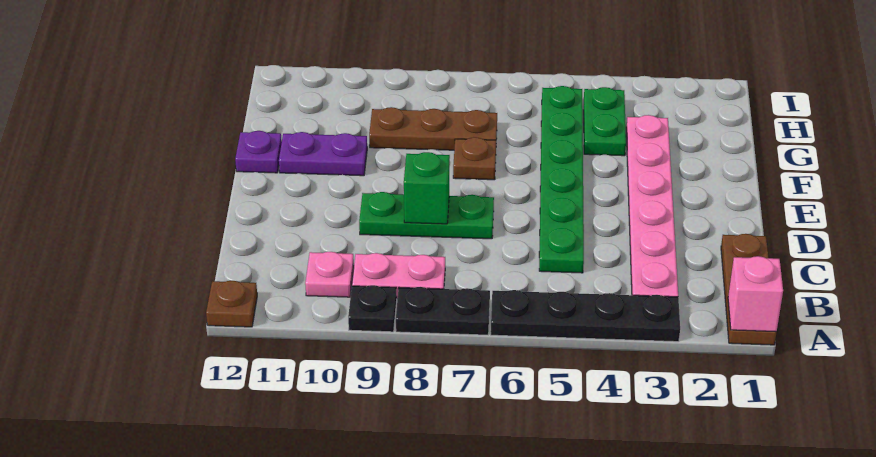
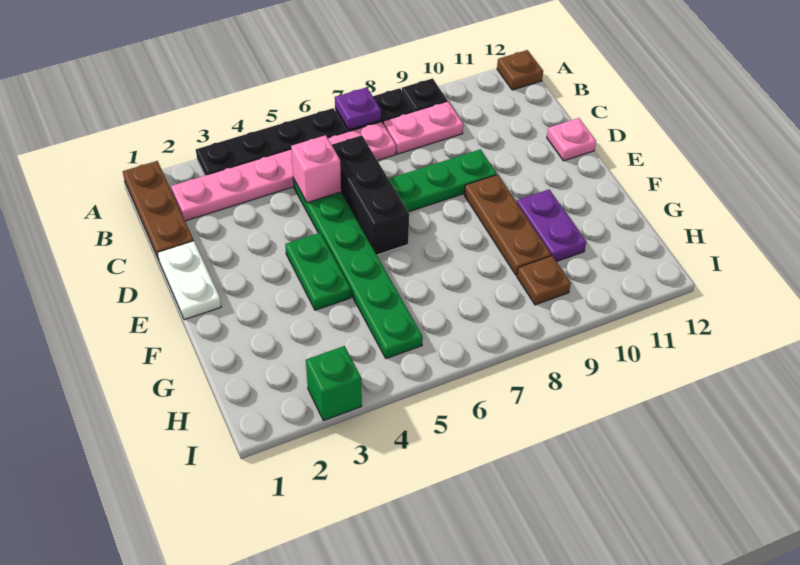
pink 1x1 brick [728,256,783,332] -> pink 1x1 brick moved to [291,135,341,203]
pink 1x6 plate [626,115,678,297] -> pink 1x6 plate turned to [171,122,396,221]
pink 1x1 plate [305,252,354,297] -> pink 1x1 plate moved to [547,118,596,161]
none -> black 1x3 brick [332,135,409,255]
none -> white 1x2 plate [158,241,221,320]
green 1x1 brick [404,152,450,224] -> green 1x1 brick moved to [306,346,362,421]
brown 1x1 plate [453,137,496,180] -> brown 1x1 plate moved to [517,256,571,305]
purple 1x2 plate [279,132,367,176] -> purple 1x2 plate turned to [517,189,586,262]
purple 1x1 plate [235,131,282,173] -> purple 1x1 plate moved to [335,87,381,130]
green 1x2 plate [584,87,626,156] -> green 1x2 plate moved to [285,232,351,310]
brown 1x3 plate [369,107,497,150] -> brown 1x3 plate turned to [464,175,551,276]

